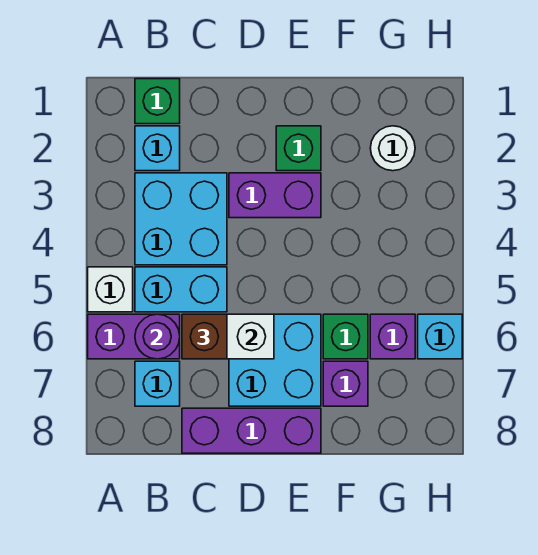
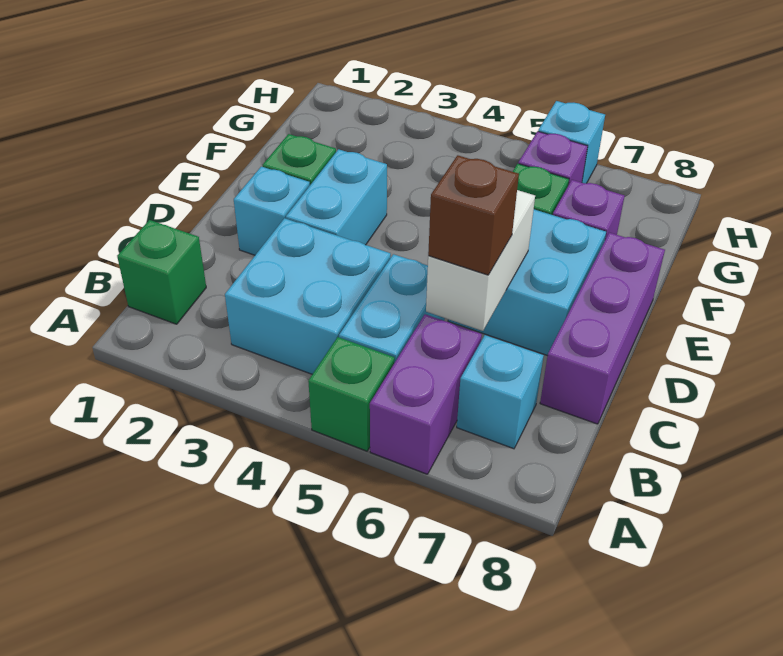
white 1x1 brick [88,267,133,312] -> green 1x1 brick [308,337,395,451]
cyan 1x1 brick [135,126,180,171] -> cyan 1x1 brick moved to [234,167,310,255]
purple 1x1 round brick [135,314,180,359] -> none
purple 1x2 brick [229,173,321,218] -> cyan 1x2 brick [286,149,387,245]
white 1x1 round brick [370,126,415,171] -> none

